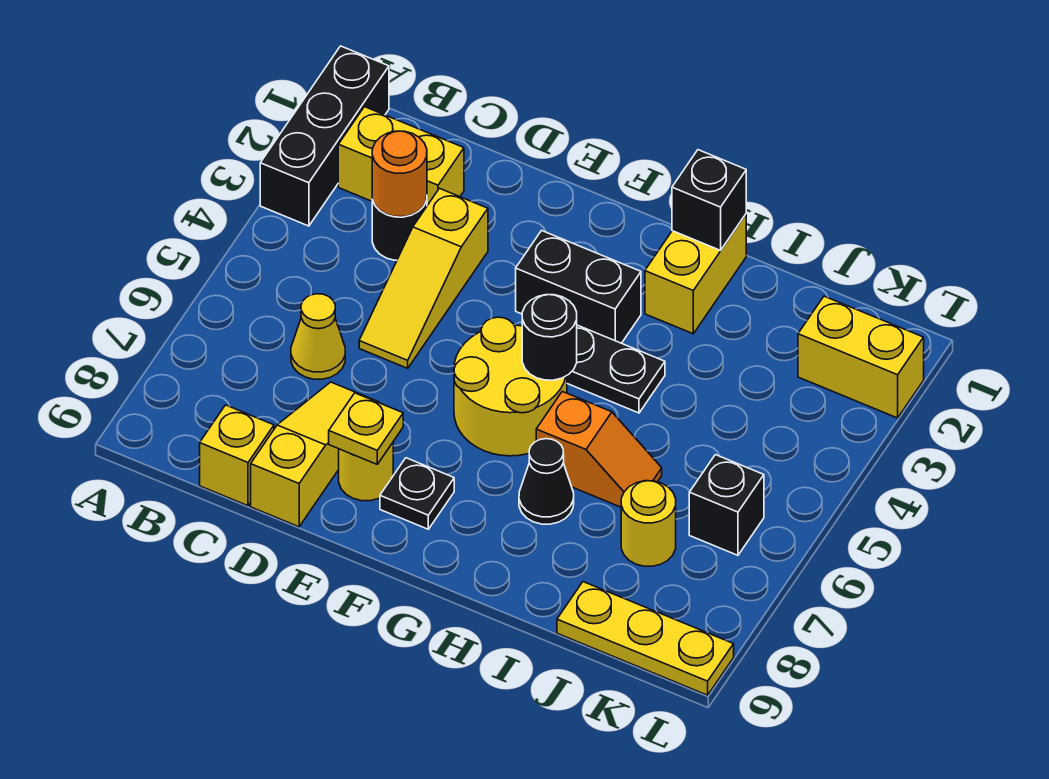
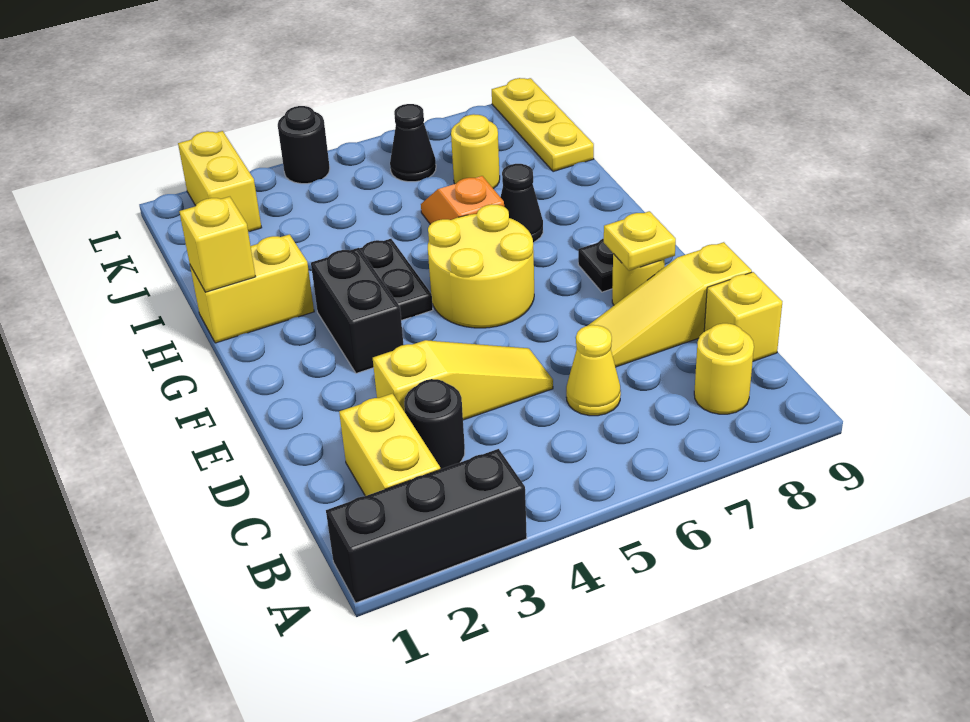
none -> yellow 1x1 round brick [694,323,754,414]
orange 1x1 round brick [372,131,427,217] -> none
black 1x1 round brick [522,295,577,380] -> black 1x1 round brick moved to [278,106,330,184]
black 1x1 brick [672,150,746,250] -> yellow 1x1 brick [179,197,256,292]
black 1x1 brick [689,455,764,555] -> black 1x1 cone [390,104,436,182]

